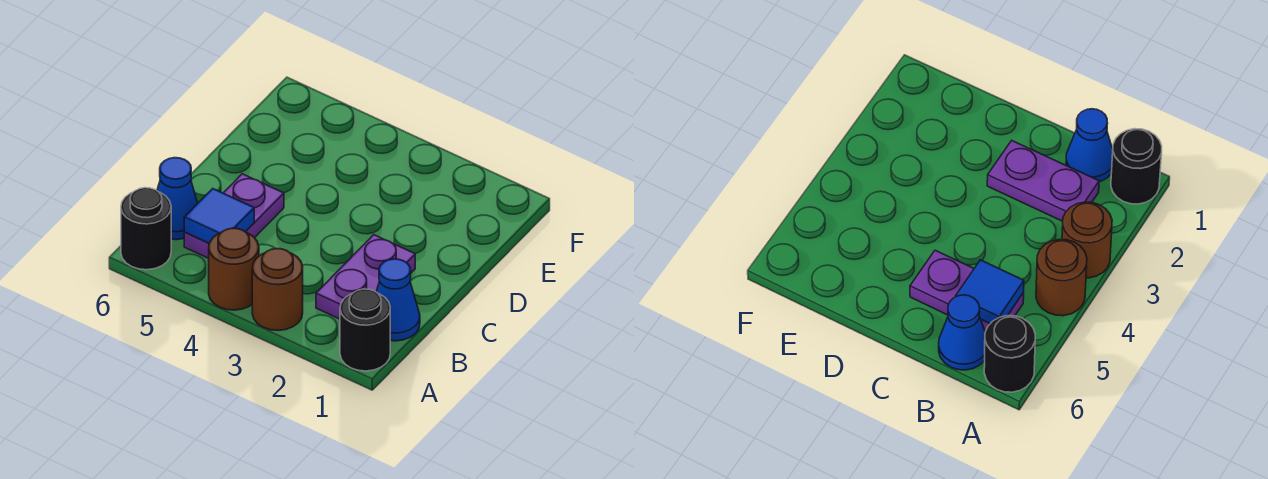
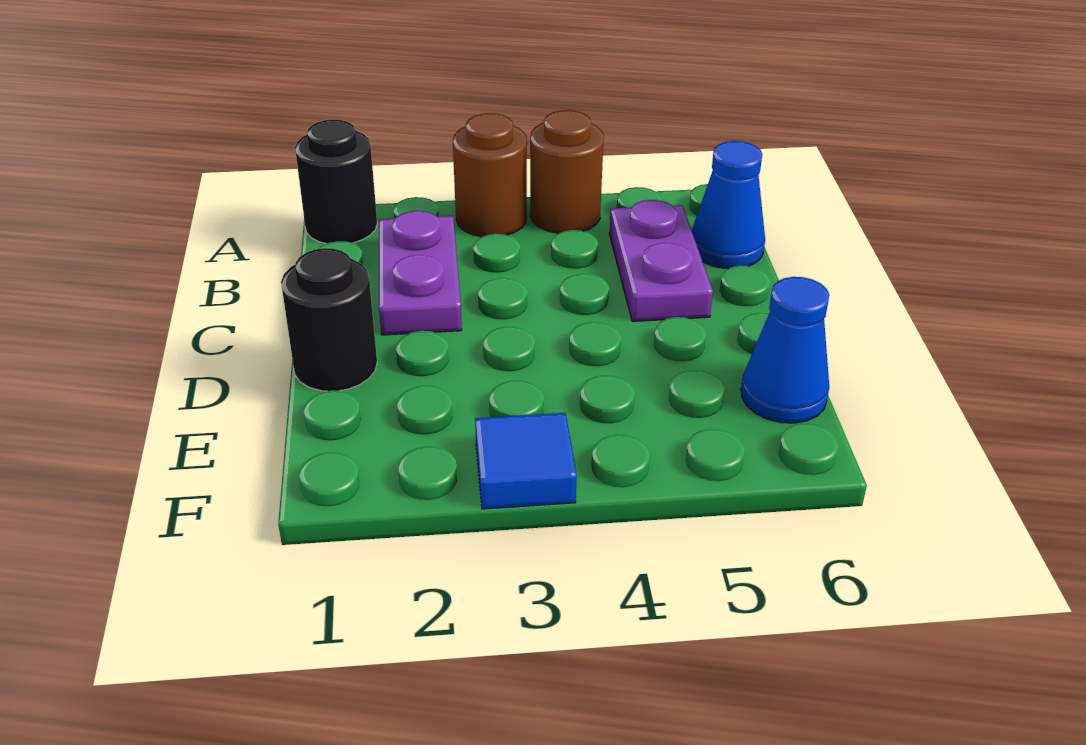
black 1x1 round brick [121,188,171,270] -> black 1x1 round brick moved to [281,248,377,391]
blue 1x1 cone [376,259,420,341] -> blue 1x1 cone moved to [741,277,829,423]
blue 1x1 tile [184,189,254,243] -> blue 1x1 tile moved to [475,413,577,509]

